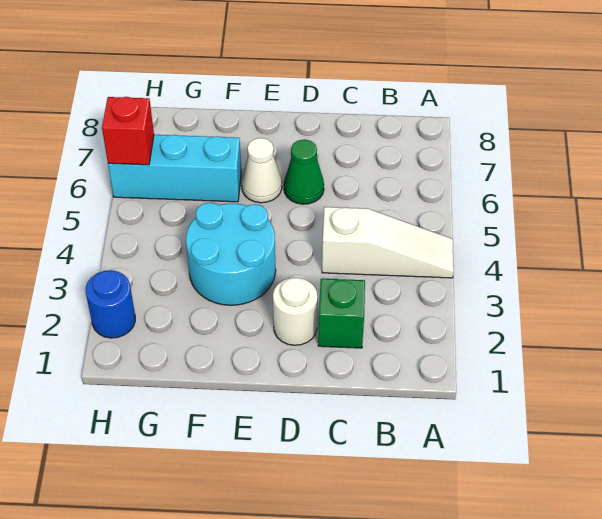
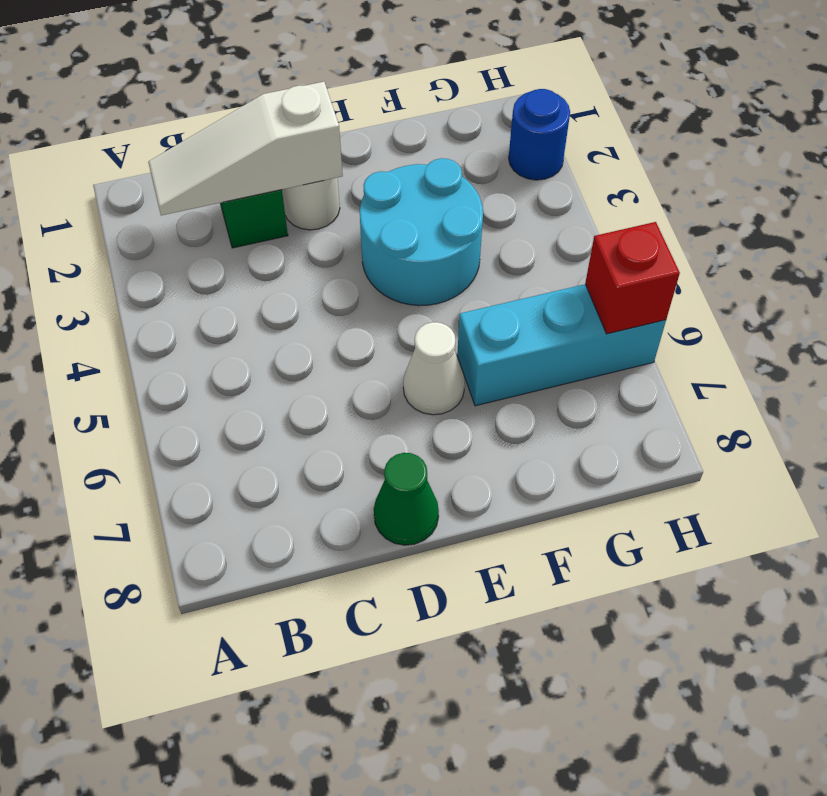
white 1x3 slope [322,207,454,278] -> white 1x3 slope moved to [148,82,343,215]
green 1x1 cone [284,139,324,204] -> green 1x1 cone moved to [374,453,439,545]

